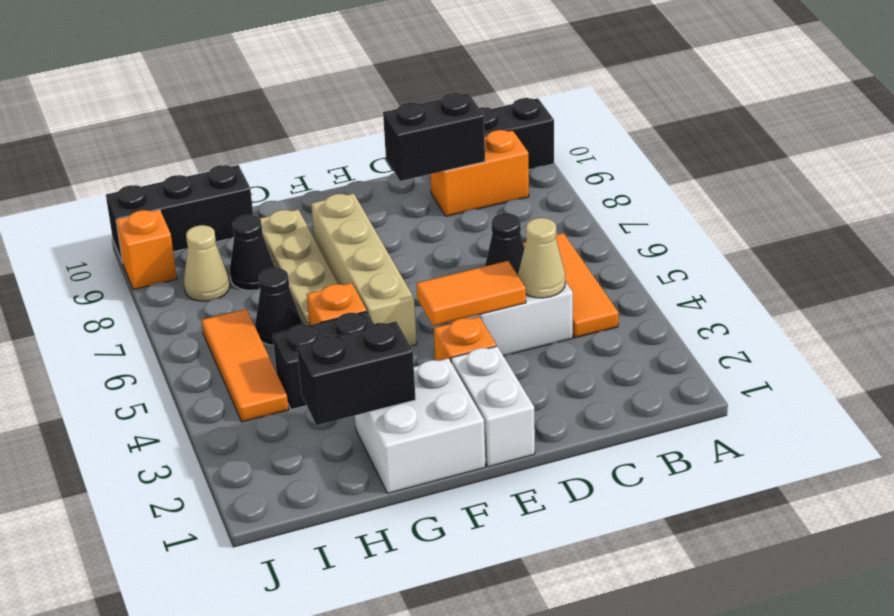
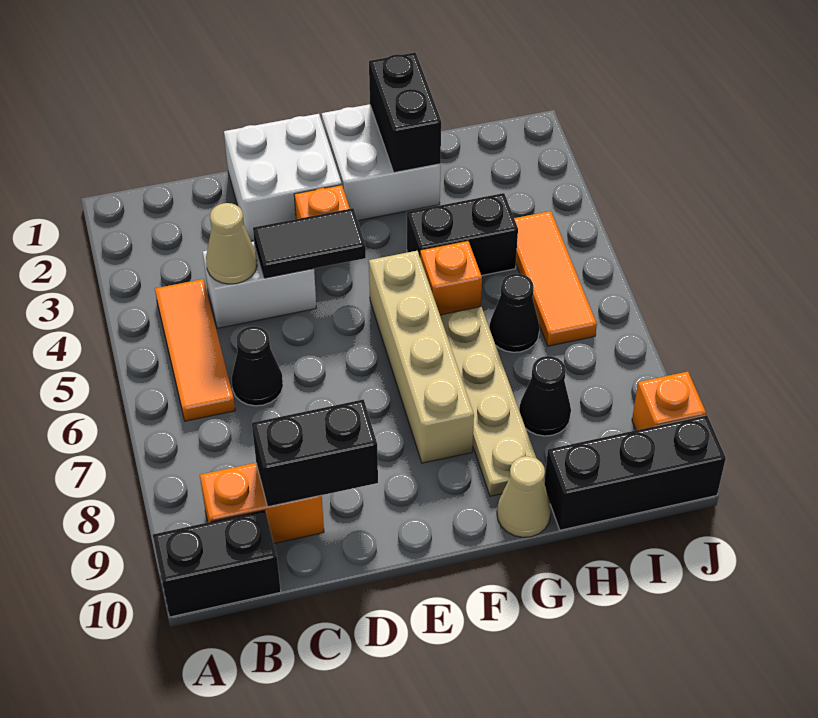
orange 1x2 tile [416,261,526,326] -> black 1x2 tile [253,208,366,278]
white 1x2 brick [451,346,535,467] -> white 2x2 brick [224,114,342,241]
black 1x2 brick [297,321,416,425] -> black 1x2 brick turned to [369,53,441,173]
tan 1x1 cone [184,225,230,301] -> tan 1x1 cone moved to [497,456,551,537]

